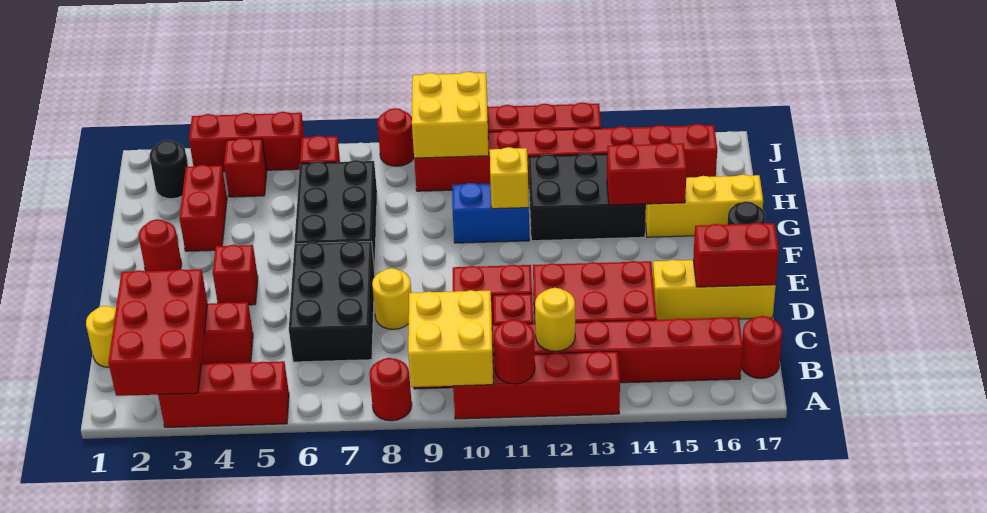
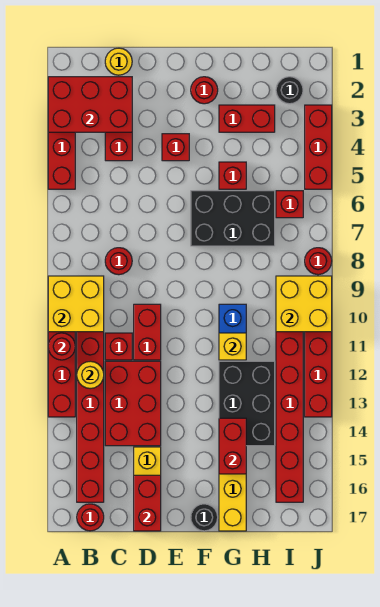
red 1x1 round brick [369,358,412,421] -> red 1x1 round brick moved to [105,248,132,275]
black 2x3 brick [289,241,375,362] -> none
yellow 1x1 round brick [372,268,411,329] -> none
red 1x1 brick [224,138,267,197] -> red 1x1 brick moved to [219,162,246,189]

